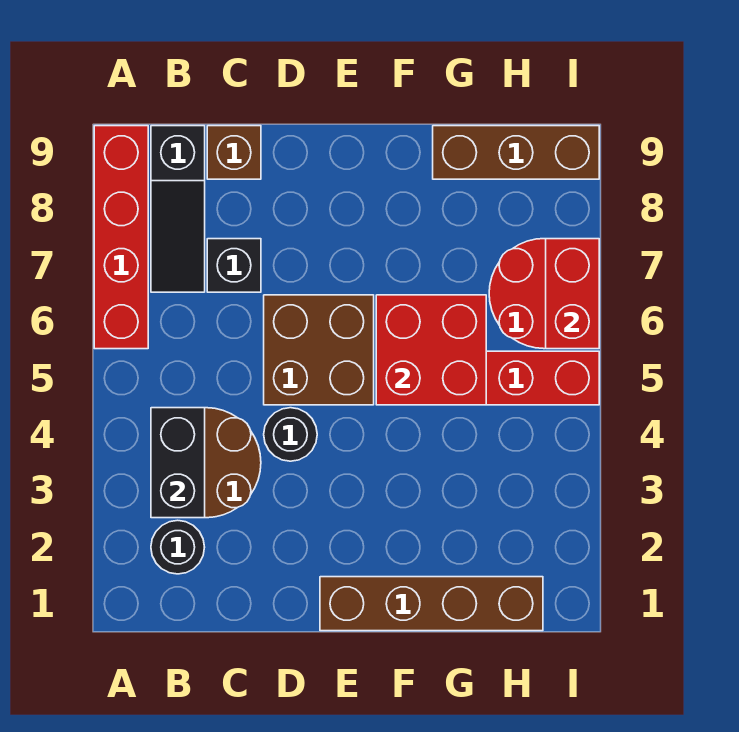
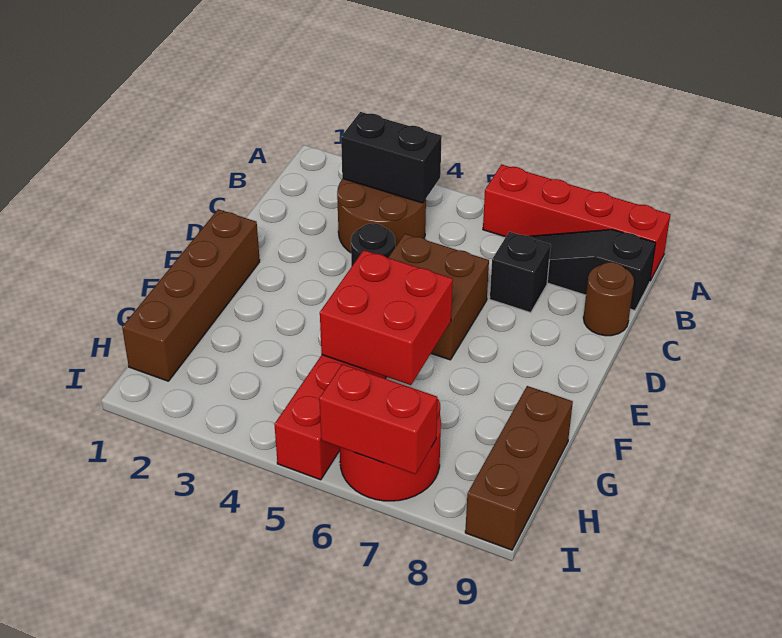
black 1x1 round brick [151,520,205,574] -> none
brown 1x1 brick [207,126,261,179] -> brown 1x1 round brick [583,262,634,336]

